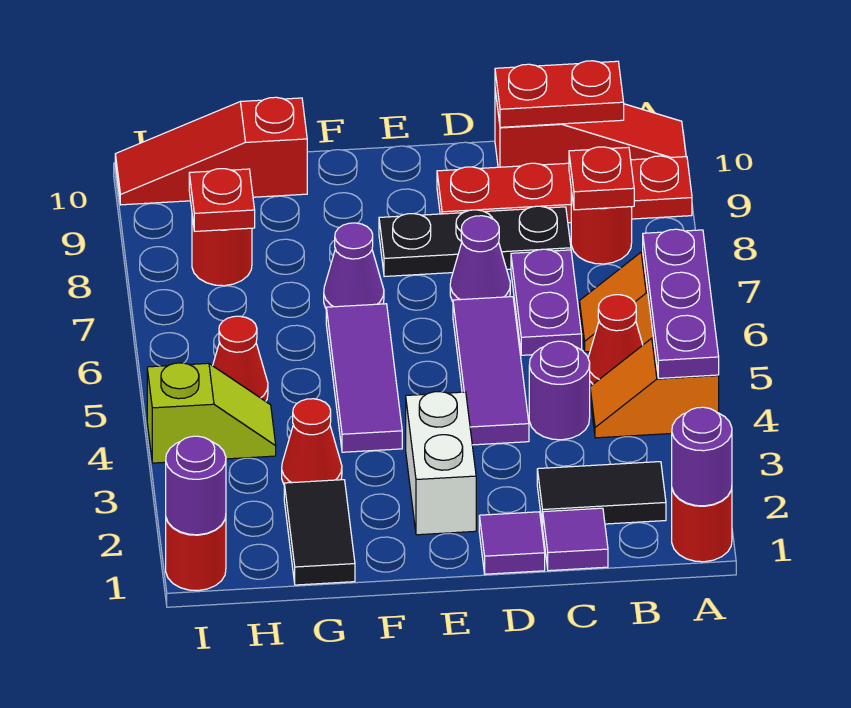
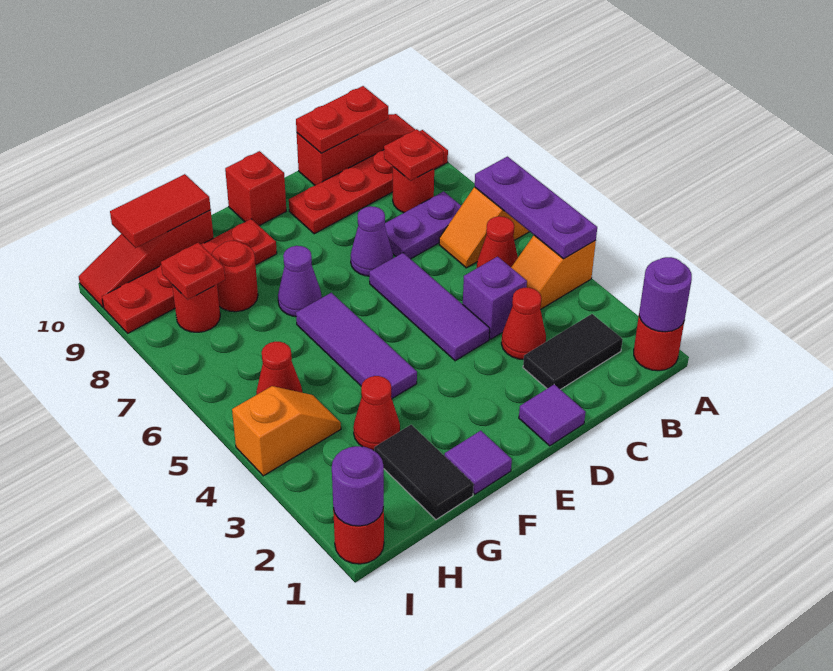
purple 1x1 tile [543,508,608,571] -> purple 1x1 tile moved to [444,431,512,494]
none -> red 1x1 cone [501,288,546,360]
purple 1x1 round brick [529,341,590,440] -> purple 1x1 brick [463,257,527,339]
purple 1x2 plate [511,249,582,355] -> purple 1x2 plate turned to [384,191,461,259]
black 1x3 plate [379,206,571,277] -> none
white 1x2 brick [406,392,476,535] -> none
none -> red 1x1 brick [225,151,286,226]
none -> red 1x4 plate [102,219,277,333]
none -> red 1x1 round brick [211,241,258,312]
none -> red 1x2 tile [110,174,211,248]
lime 1x2 slope [147,363,276,463] -> orange 1x2 slope [232,386,341,476]

